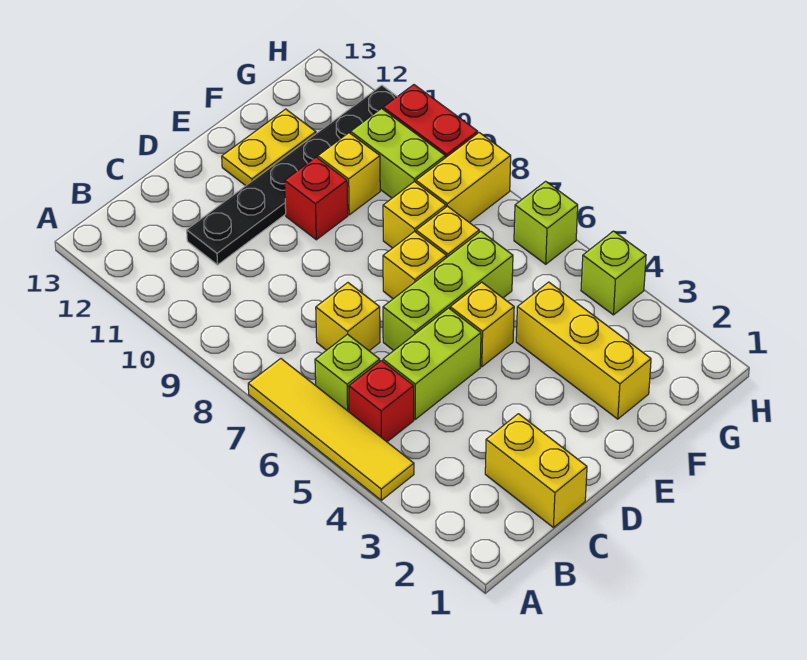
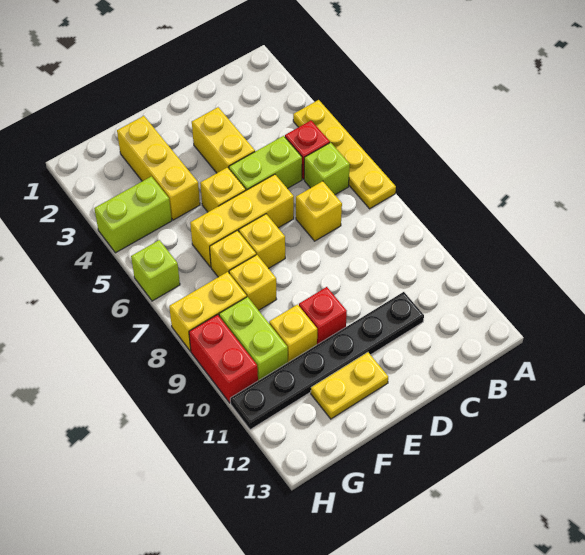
yellow 1x4 tile [248,359,414,500] -> yellow 1x4 plate [293,100,396,209]
yellow 1x2 brick [485,414,587,527] -> yellow 1x2 brick moved to [192,107,255,173]
lime 1x3 brick [383,232,513,350] -> yellow 1x3 brick [190,174,294,267]
lime 1x1 brick [581,231,646,315] -> lime 1x2 brick [94,176,172,253]

